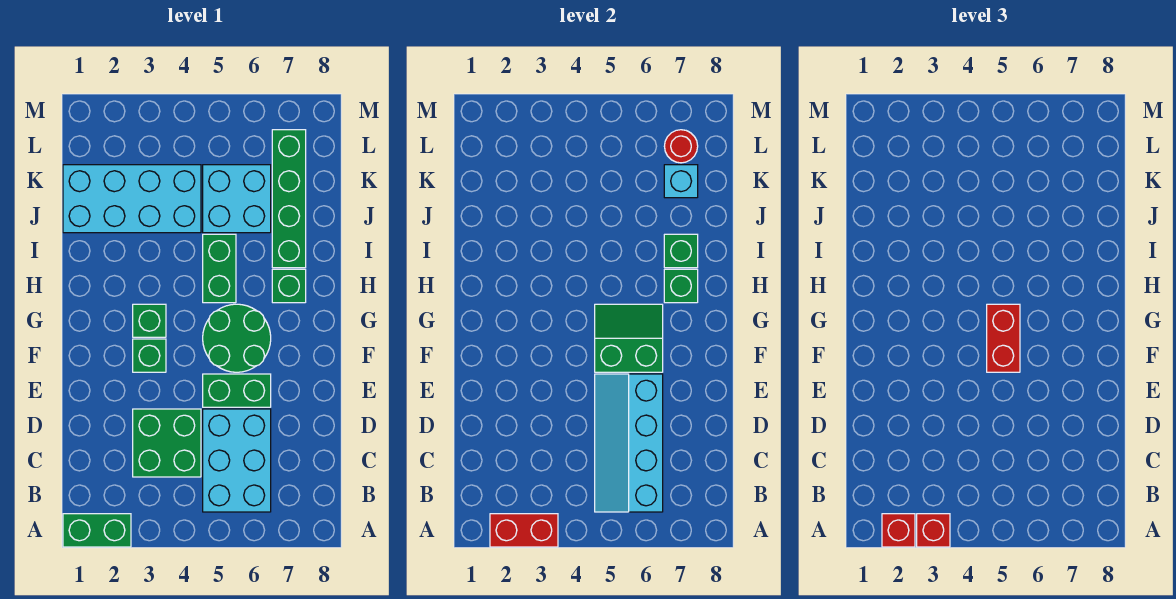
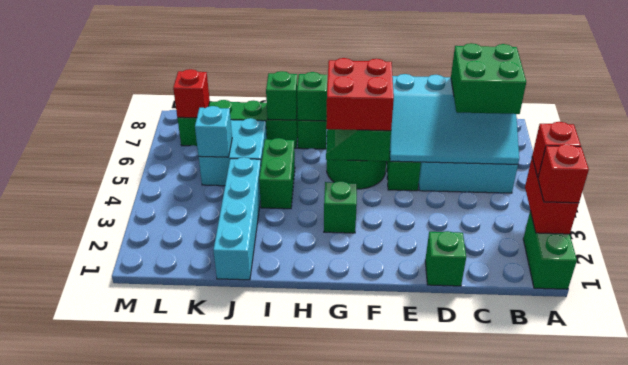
cyan 2x4 slope [595,374,663,512] -> cyan 3x4 slope [390,74,519,164]
green 2x2 brick [133,409,201,477] -> green 2x2 brick moved to [451,43,526,114]
green 1x1 brick [133,339,166,372] -> green 1x1 brick moved to [425,231,466,286]
red 1x2 brick [987,304,1020,372] -> red 2x2 brick [326,58,394,131]
green 1x2 brick [203,234,236,303] -> green 1x2 brick turned to [259,138,295,209]
cyan 2x4 brick [63,165,201,233] -> cyan 1x4 brick [213,157,261,280]
cyan 1x1 brick [664,165,698,198] -> cyan 1x1 brick moved to [195,106,232,157]
red 1x1 round brick [664,130,698,163] -> red 1x1 brick [173,69,210,118]

